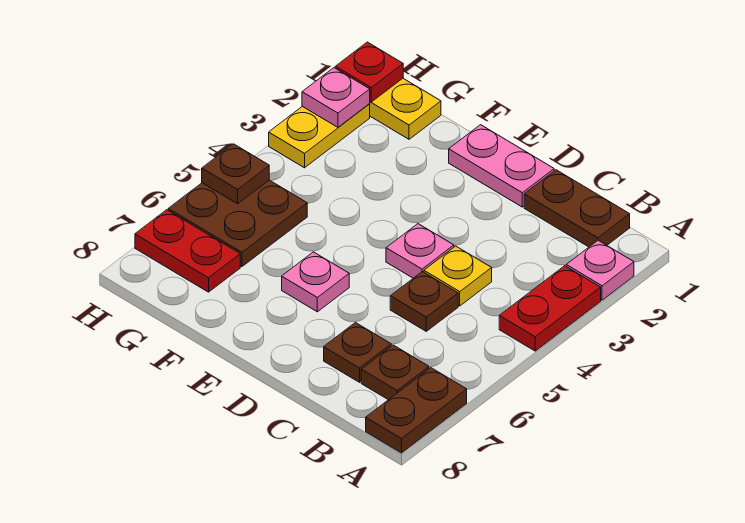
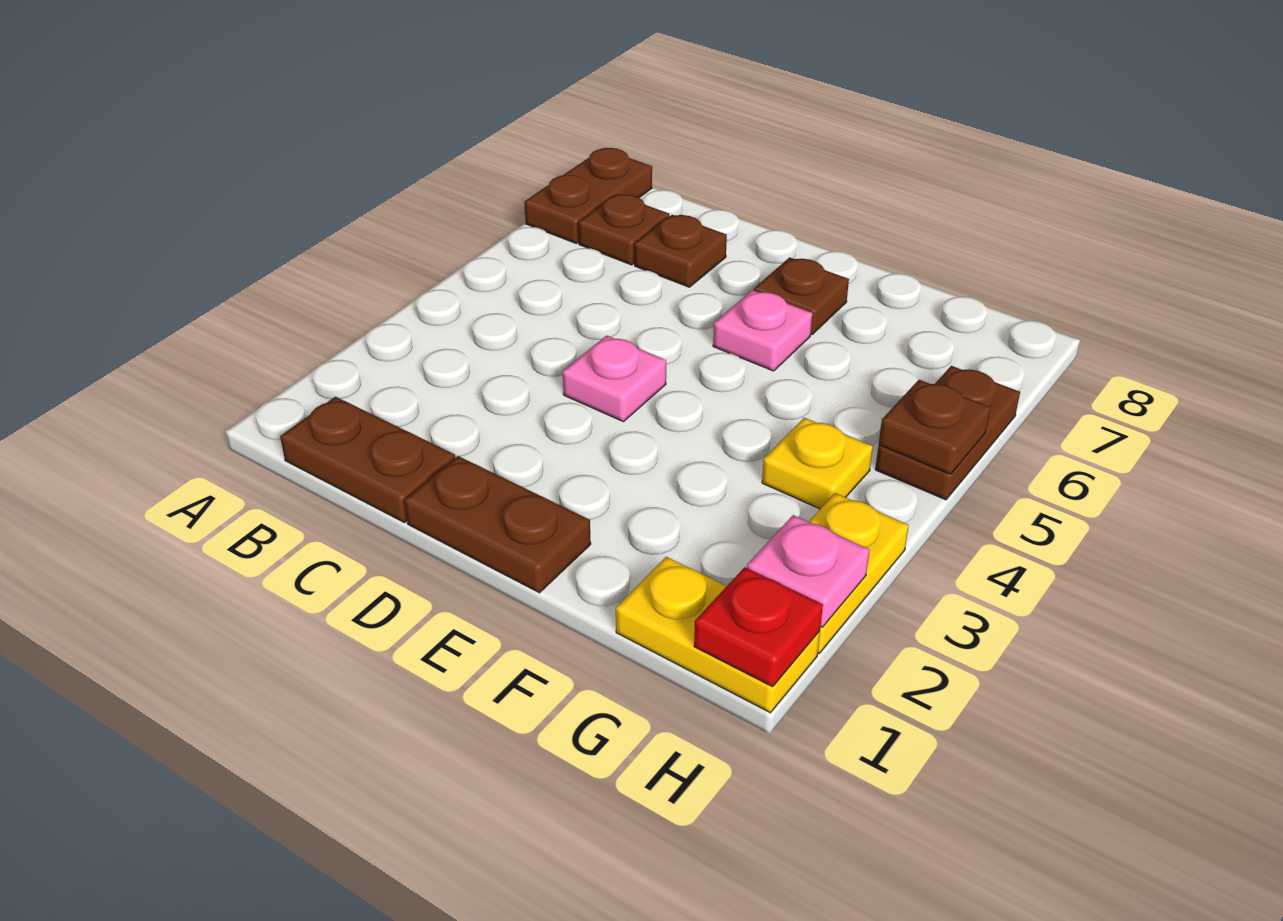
pink 1x1 plate [566,240,634,300] -> none
red 1x2 plate [499,266,601,351] -> none
yellow 1x1 plate [424,246,492,306] -> yellow 1x1 plate moved to [762,418,873,509]
brown 1x1 plate [390,272,458,331] -> brown 1x1 plate moved to [754,257,849,335]
pink 1x2 plate [449,125,554,207] -> brown 1x2 plate [404,456,591,593]
brown 2x2 plate [168,180,307,267] -> brown 1x2 plate [875,366,1020,500]
red 1x2 plate [135,210,240,292] -> none

